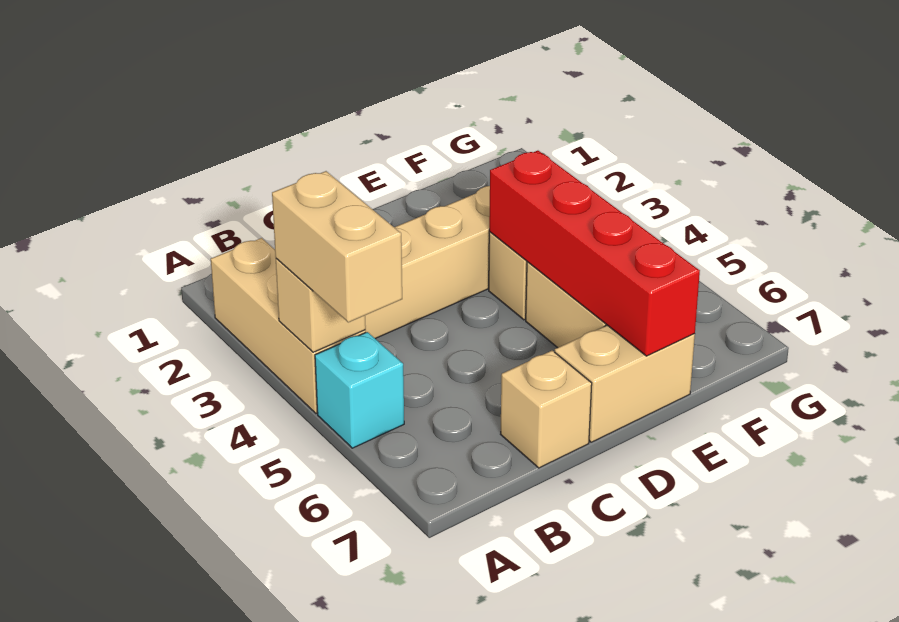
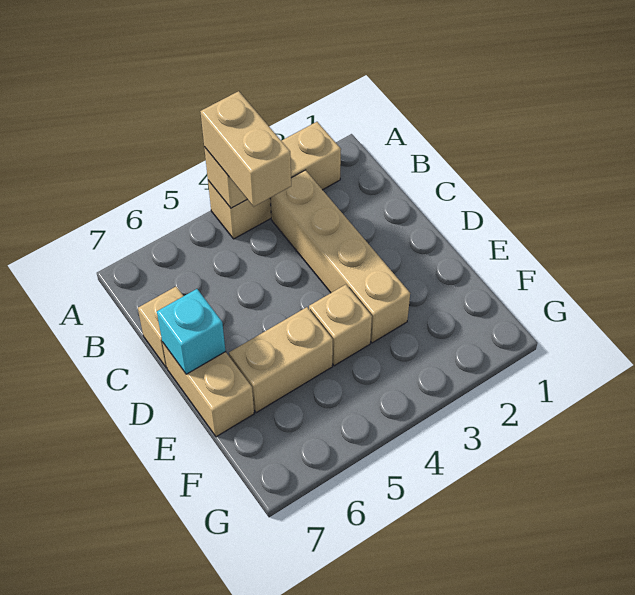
tan 1x2 brick [272,171,402,322] -> tan 1x2 brick turned to [200,91,291,207]
cyan 1x1 brick [315,332,404,448] -> cyan 1x1 brick moved to [157,289,226,374]
red 1x4 brick [489,151,700,356] -> none

